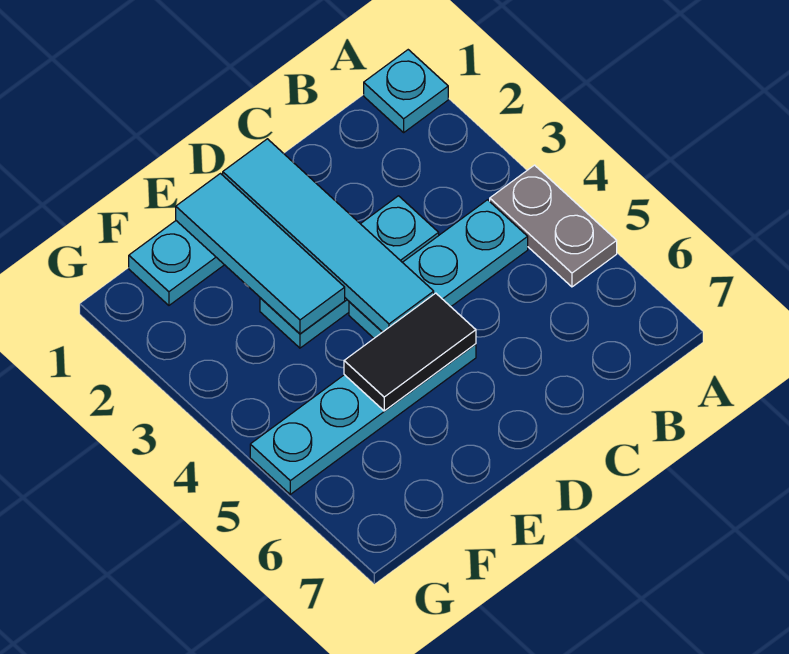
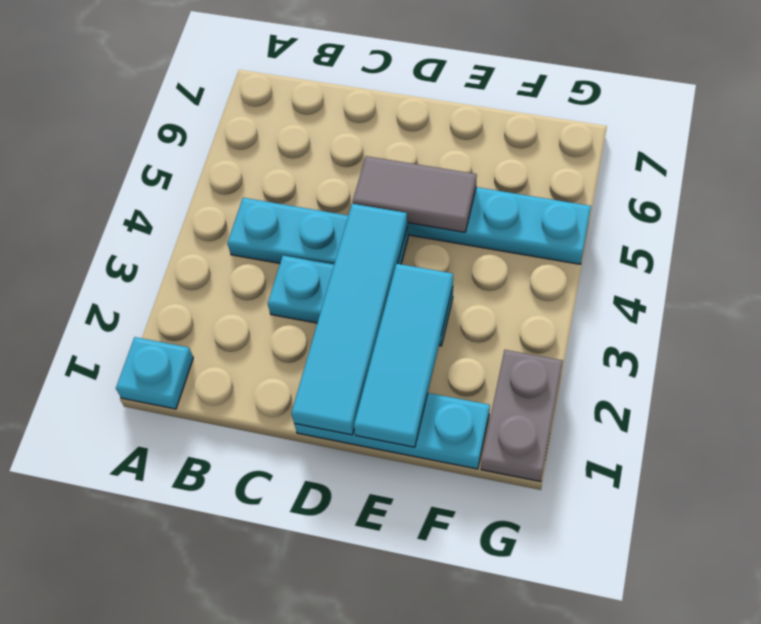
grey 1x2 plate [490,165,617,287] -> grey 1x2 plate moved to [481,350,563,482]
black 1x2 tile [344,293,476,411] -> grey 1x2 tile [353,156,477,232]

